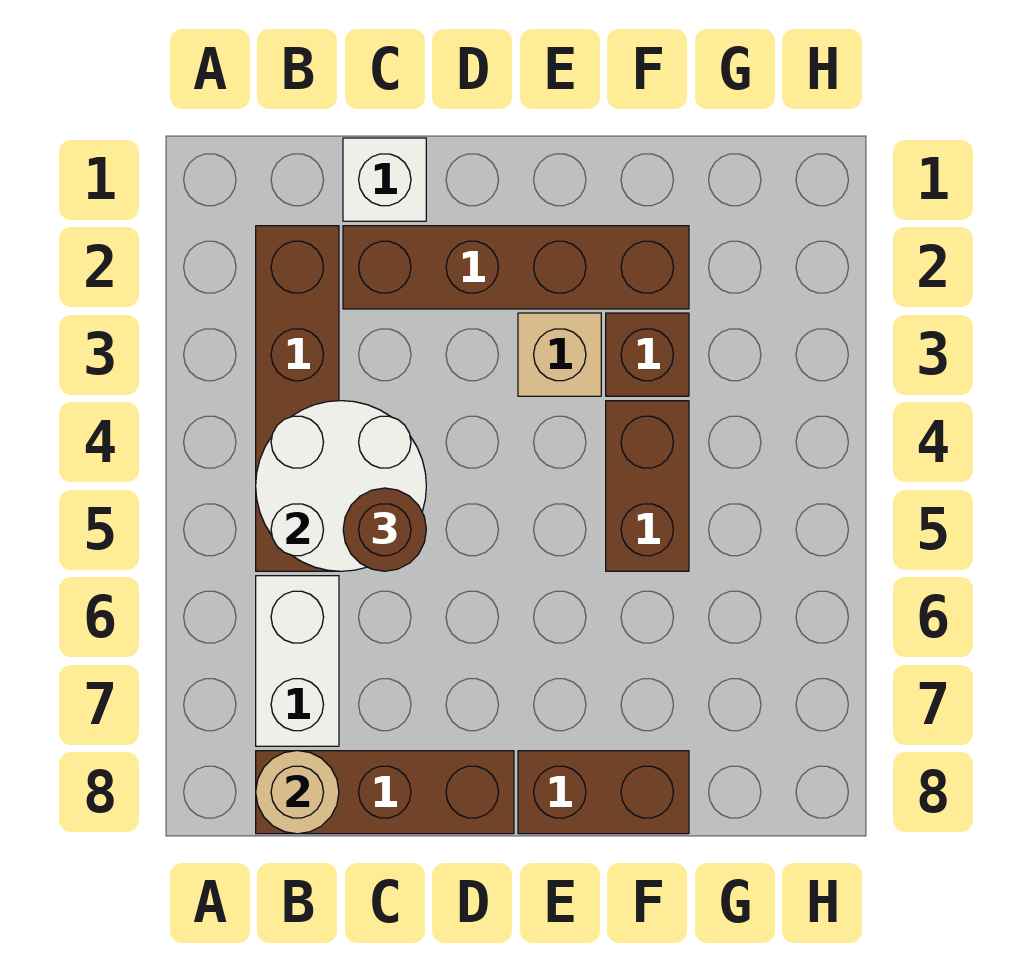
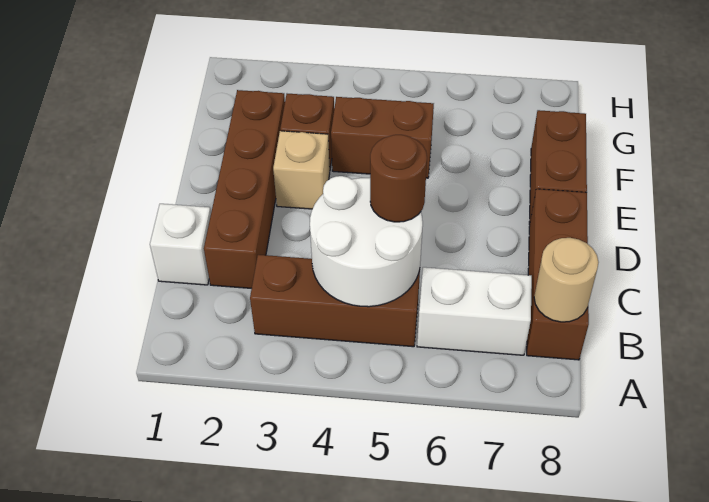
brown 1x4 brick [256,226,339,571] -> brown 1x3 brick [250,255,420,347]

